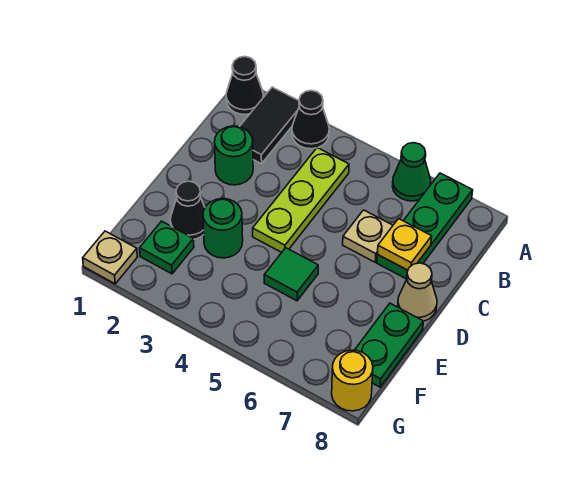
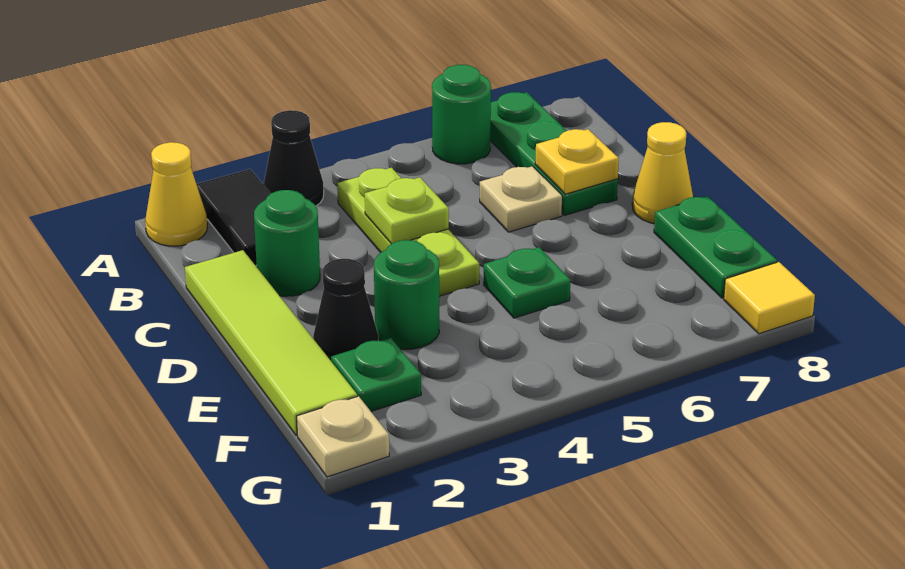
black 1x1 cone [226,57,263,115] -> yellow 1x1 cone [145,142,207,246]
green 1x1 cone [392,143,431,201] -> green 1x1 round brick [432,65,491,164]
none -> lime 1x4 tile [185,250,357,436]
none -> lime 1x1 plate [365,177,449,244]
tan 1x1 cone [398,263,437,321] -> yellow 1x1 cone [632,122,693,224]
green 1x1 tile [264,248,318,301] -> green 1x1 plate [484,247,570,318]
yellow 1x1 round brick [332,350,373,411] -> yellow 1x1 tile [724,262,815,334]

